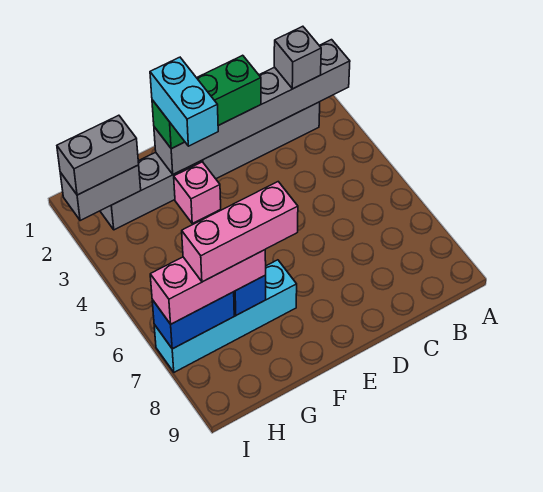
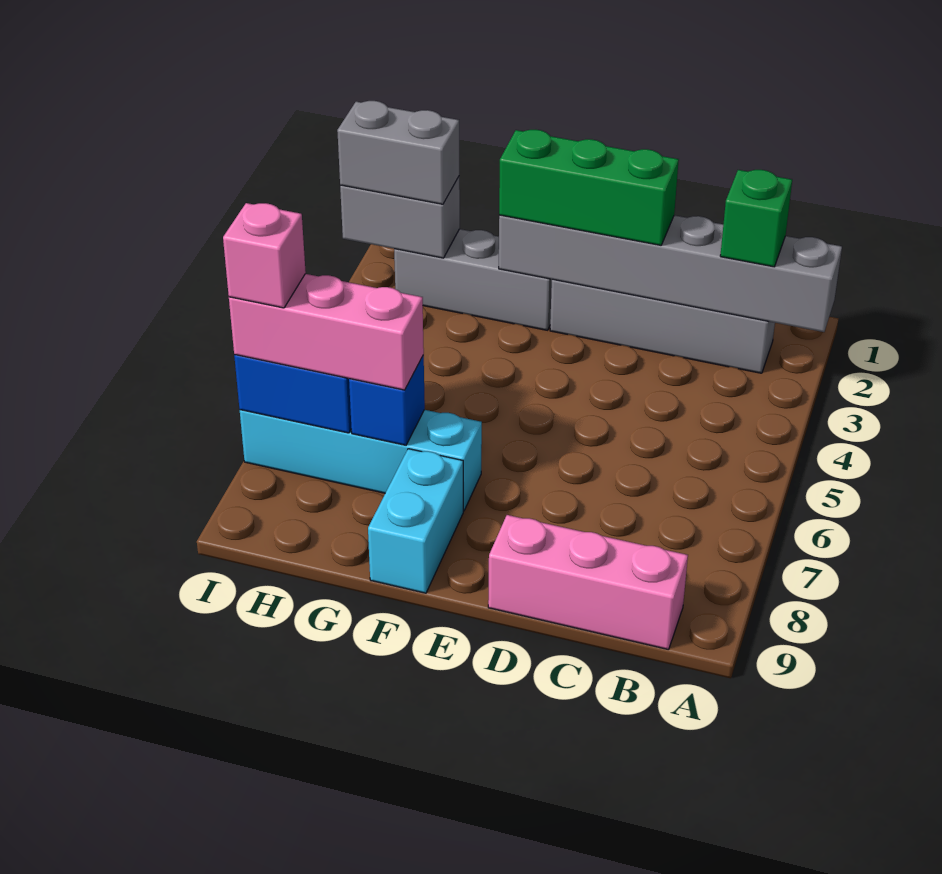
grey 1x1 brick [274,26,321,89] -> green 1x1 brick [720,170,792,267]
cyan 1x2 brick [150,57,218,146] -> cyan 1x2 brick moved to [368,449,463,593]
pink 1x1 brick [174,162,221,223] -> pink 1x1 brick moved to [223,203,306,308]
pink 1x3 brick [182,182,298,282] -> pink 1x3 brick moved to [488,515,688,650]

